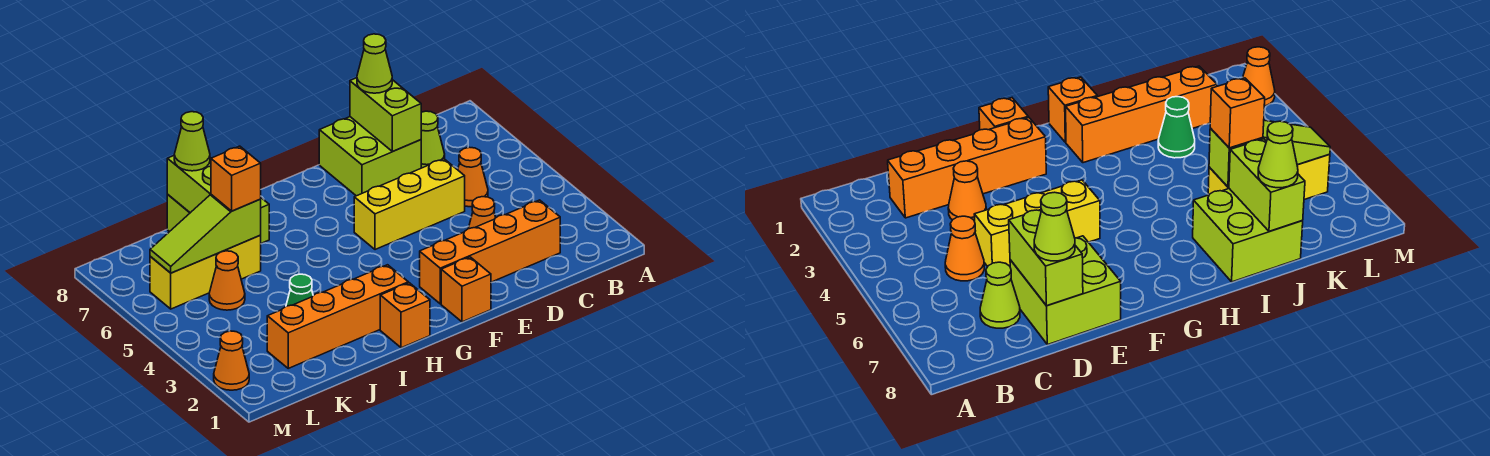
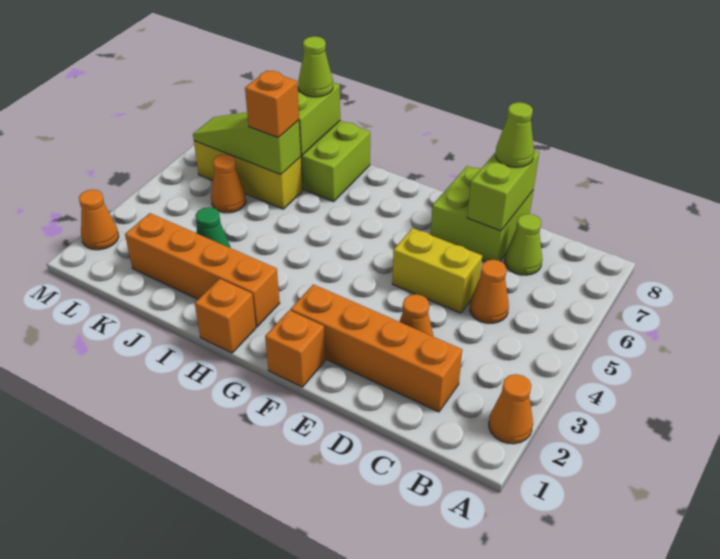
none -> orange 1x1 cone [489,374,533,444]
yellow 1x3 brick [354,159,465,250] -> yellow 1x2 brick [392,228,482,313]

